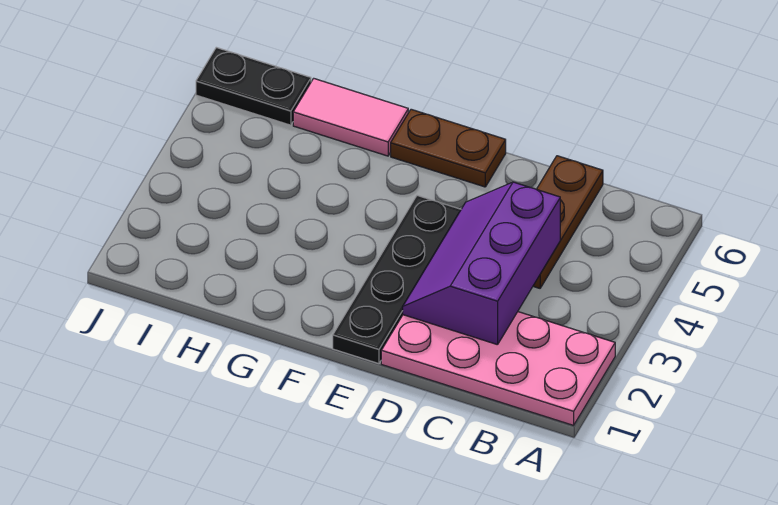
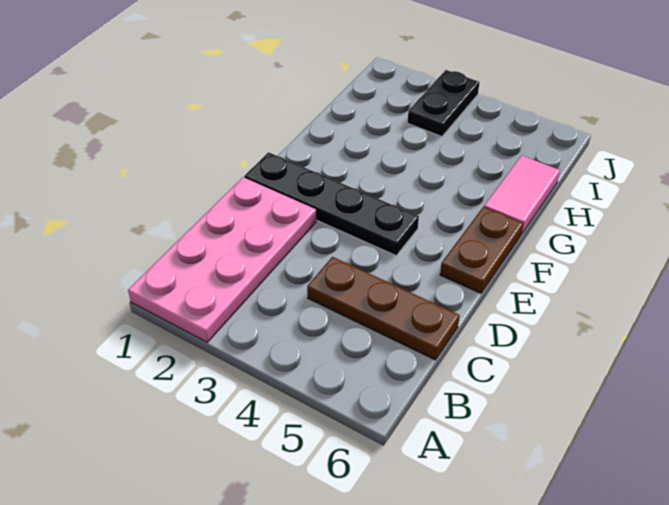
purple 2x3 slope [403,182,560,345] -> none
black 1x2 plate [196,47,311,125] -> black 1x2 plate moved to [408,70,480,136]

